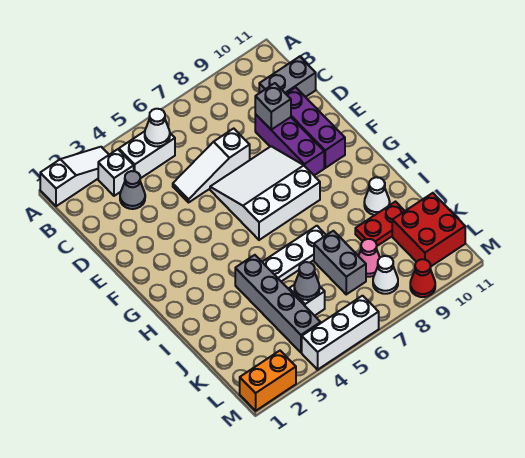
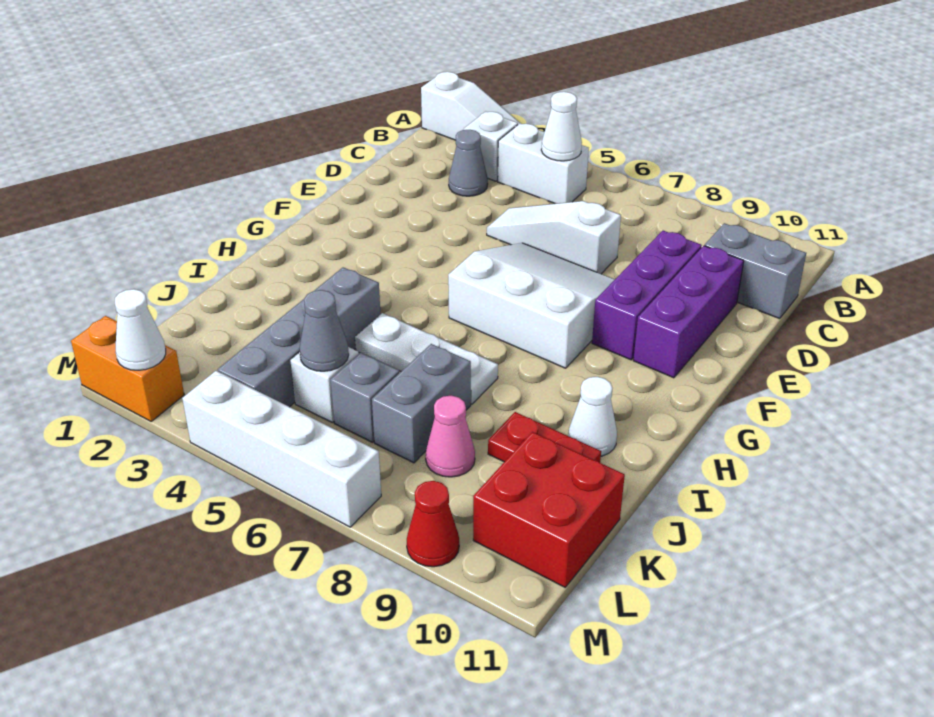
grey 1x1 brick [255,83,291,130] -> grey 1x1 brick moved to [330,353,399,442]
white 1x1 cone [373,256,398,294] -> white 1x1 cone moved to [115,289,166,370]
white 1x3 brick [302,296,379,370] -> white 1x4 brick [182,371,381,527]

